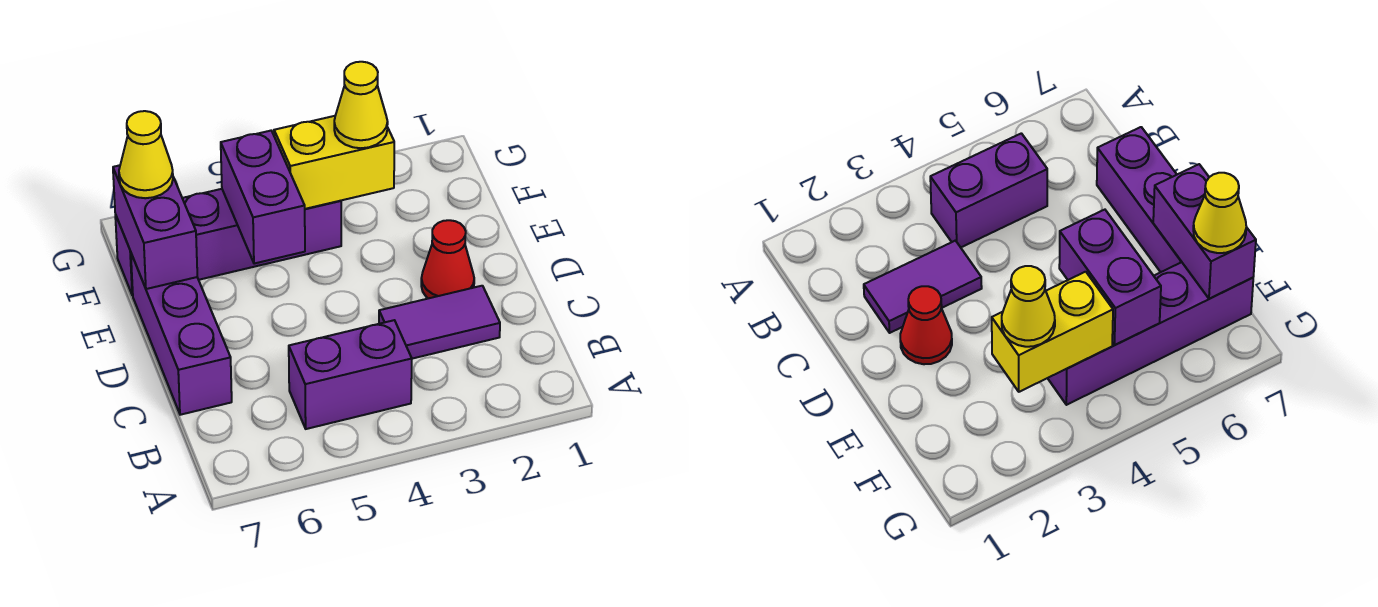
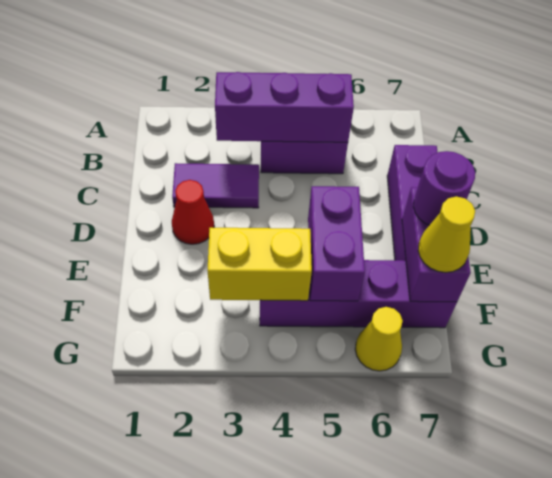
none -> purple 1x3 brick [215,72,354,142]
none -> purple 1x1 round brick [413,151,475,225]
yellow 1x1 cone [334,62,388,148] -> yellow 1x1 cone moved to [355,307,403,371]

